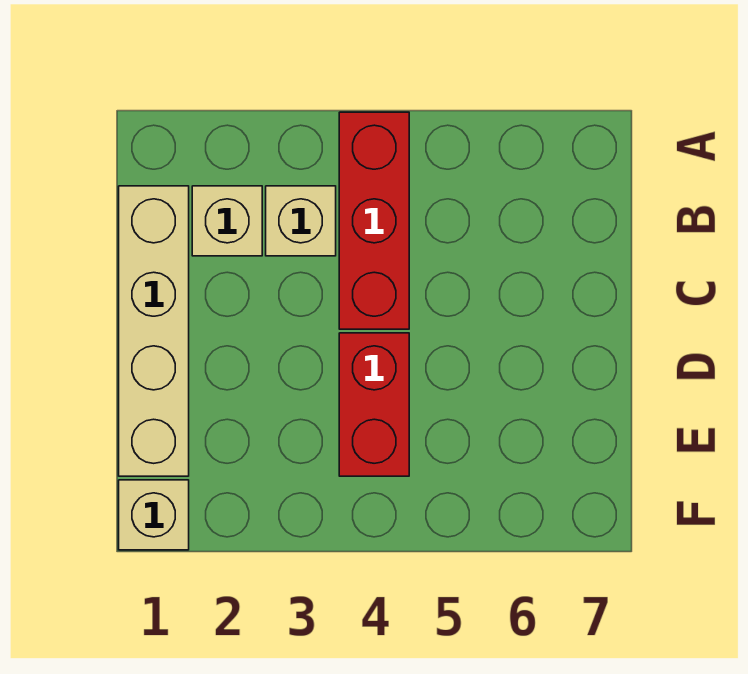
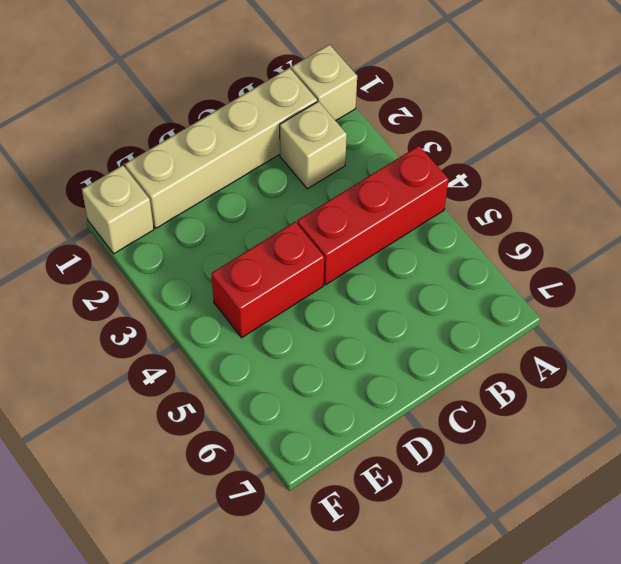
tan 1x1 brick [266,186,336,256] -> tan 1x1 brick moved to [291,45,357,121]

